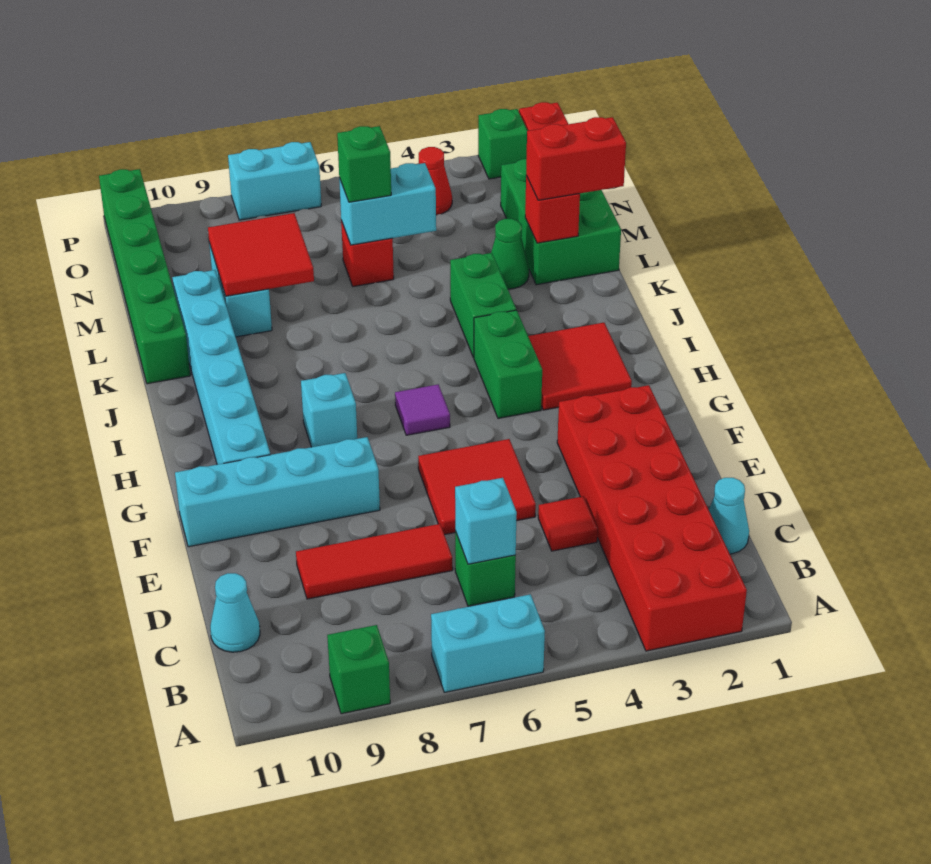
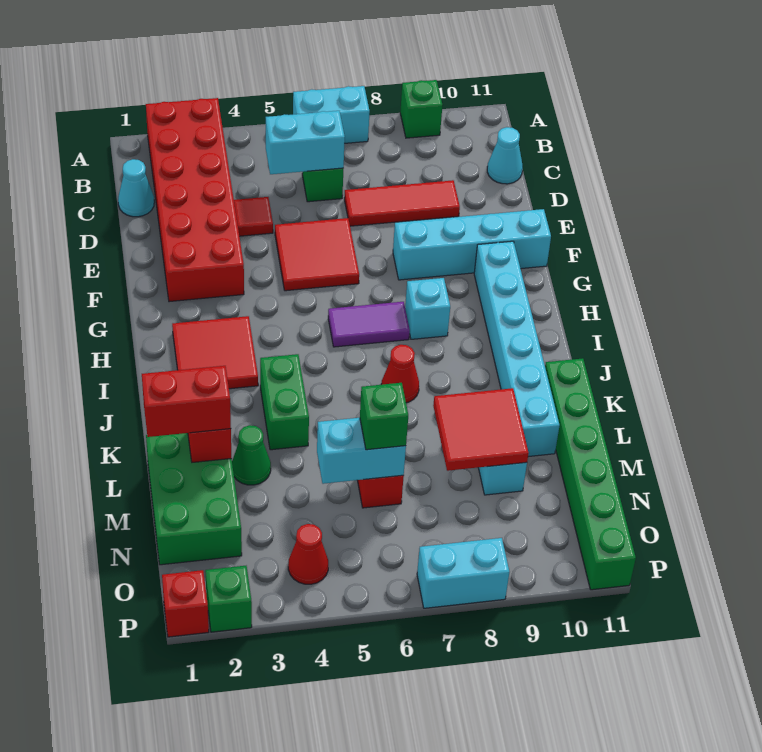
cyan 1x1 brick [455,478,517,564] -> cyan 1x2 brick [266,111,345,174]
green 1x2 brick [474,310,542,418] -> none
purple 1x1 tile [395,385,450,435] -> purple 1x2 tile [328,302,410,347]
none -> red 1x1 cone [382,345,419,403]

